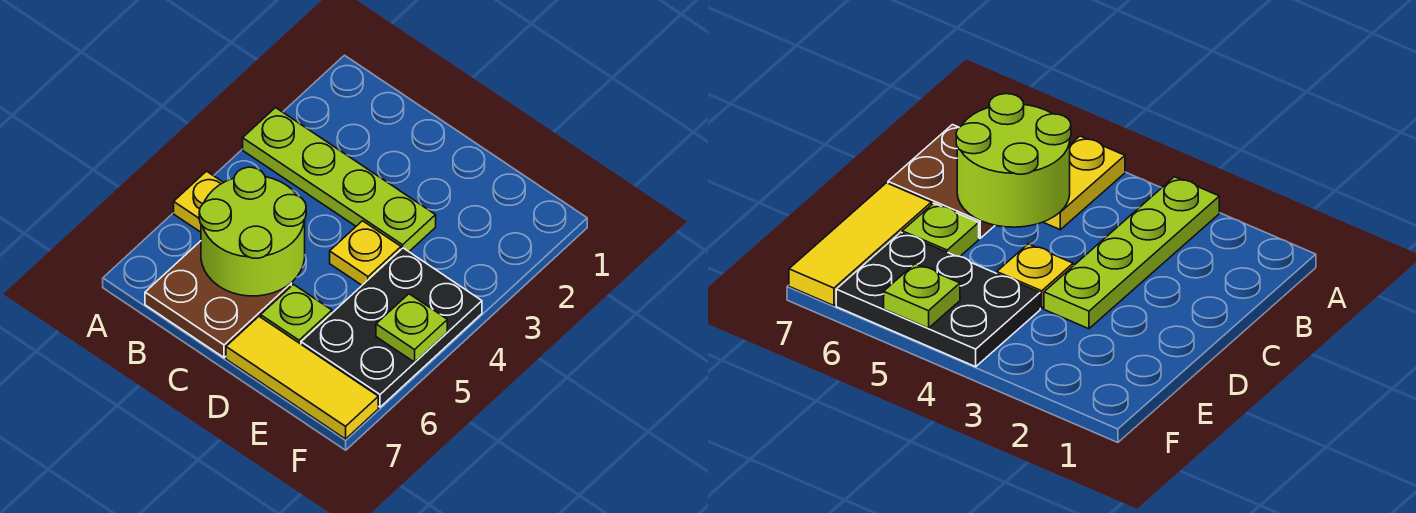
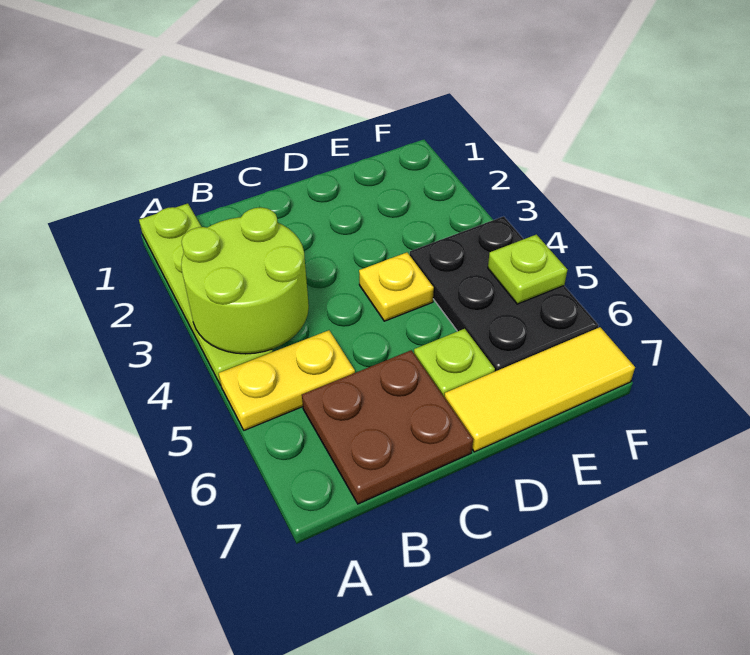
lime 1x4 plate [243,108,436,251] -> lime 1x4 plate turned to [139,203,273,385]
lime 2x2 round brick [199,167,306,296] -> lime 2x2 round brick moved to [181,207,309,354]

